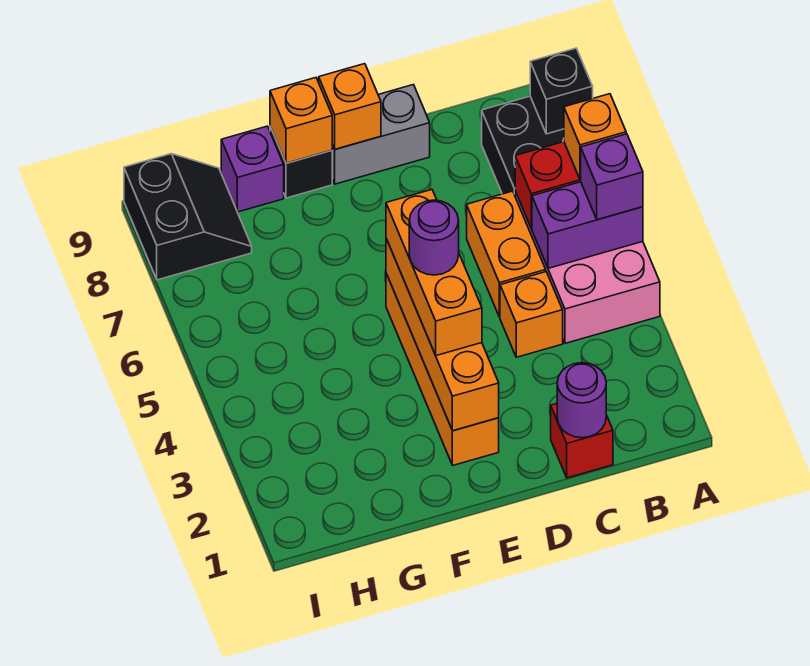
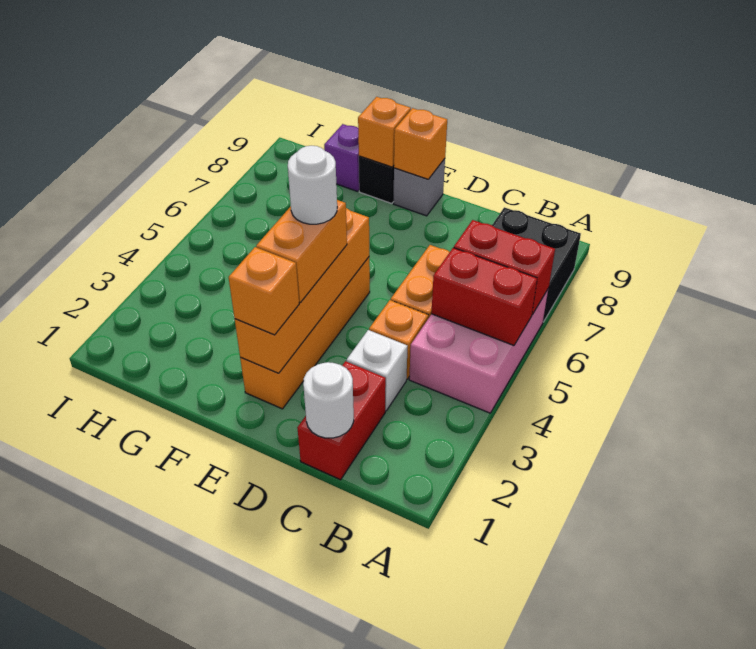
purple 1x2 brick [532,182,643,268] -> red 1x2 brick [431,248,537,345]
purple 1x1 brick [580,134,643,220] -> none
orange 1x1 brick [564,94,626,179] -> orange 1x1 brick moved to [229,247,299,335]
black 1x1 brick [530,48,593,134] -> none
red 1x1 brick [551,404,613,478] -> red 1x2 brick [297,361,386,480]
purple 1x1 round brick [557,363,606,438] -> white 1x1 round brick [303,362,354,438]
none -> white 1x1 brick [347,330,408,411]
grey 1x2 brick [332,85,430,184] -> grey 1x1 brick [394,159,445,216]
orange 1x3 brick [386,190,482,356] -> orange 1x2 brick [256,200,347,303]
purple 1x1 round brick [409,200,459,275] -> white 1x1 round brick [288,146,337,224]
black 2x2 slope [124,154,252,280] -> none

